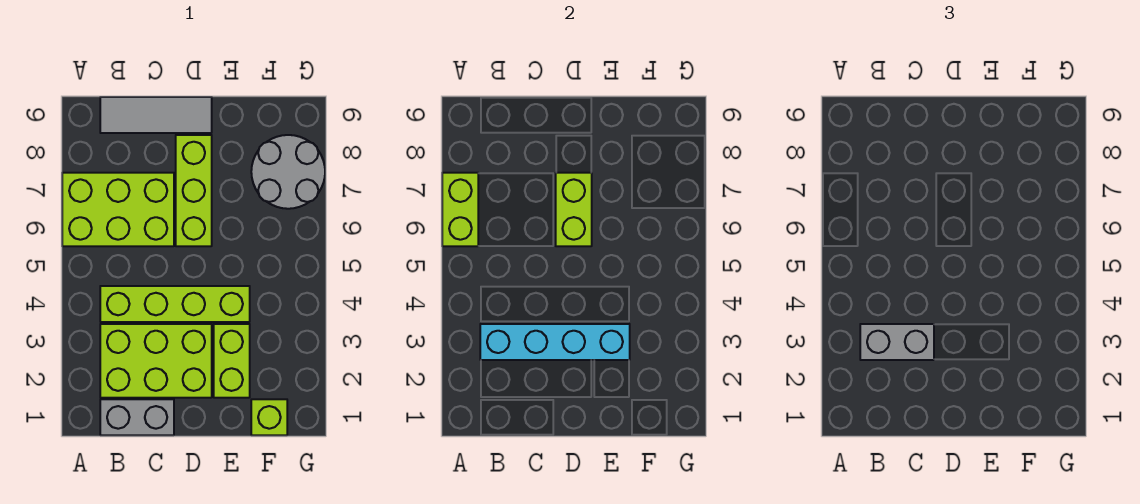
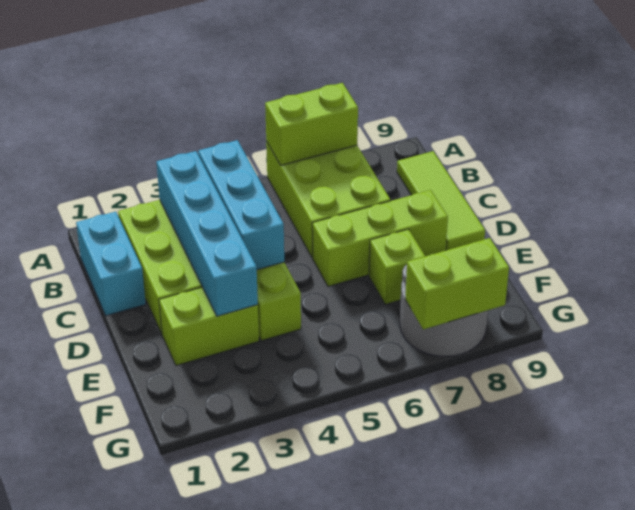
grey 1x2 brick [100,399,174,435] -> cyan 1x2 brick [76,212,146,316]
grey 1x2 brick [860,324,934,360] -> none
none -> cyan 1x3 brick [198,140,284,270]
grey 1x3 tile [100,97,212,133] -> lime 1x3 tile [397,151,485,250]
lime 1x2 brick [556,173,592,246] -> lime 1x2 brick moved to [405,238,509,330]
lime 1x1 brick [251,399,287,435] -> lime 1x1 brick moved to [369,229,425,305]

